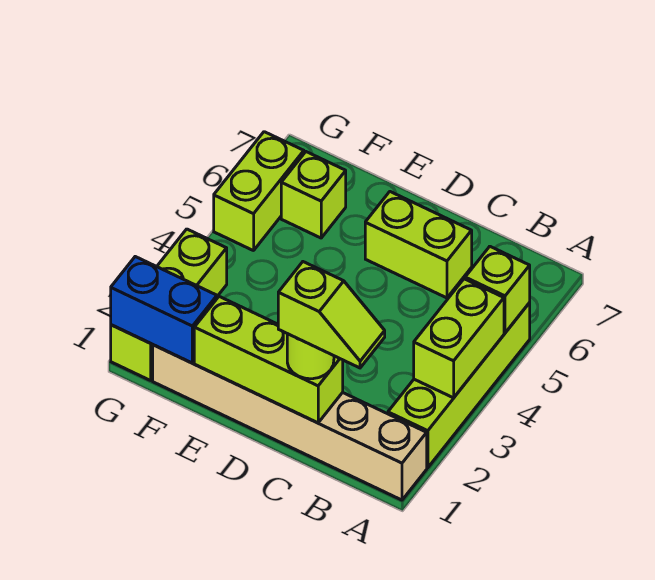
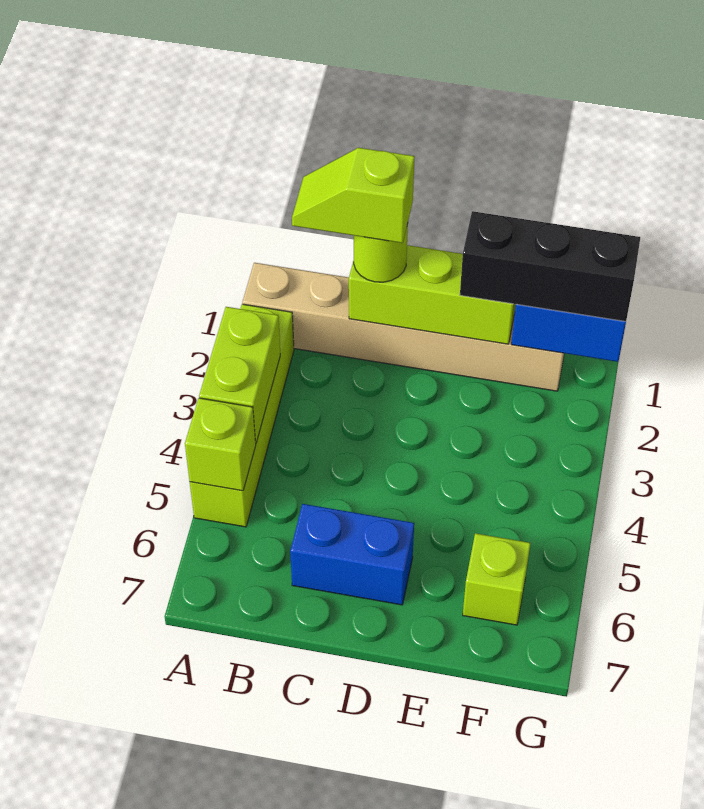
lime 1x2 brick [365,192,472,298] -> blue 1x2 brick [290,504,414,605]
none -> black 1x3 brick [460,211,640,321]
lime 1x3 brick [111,229,227,380] -> none
lime 1x2 brick [214,132,304,251] -> none

